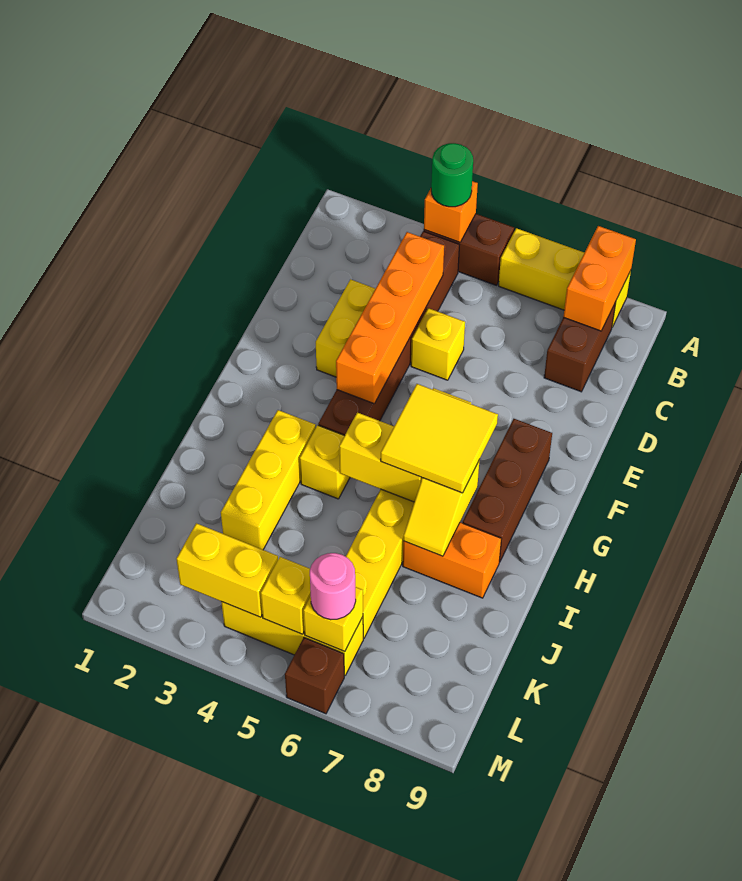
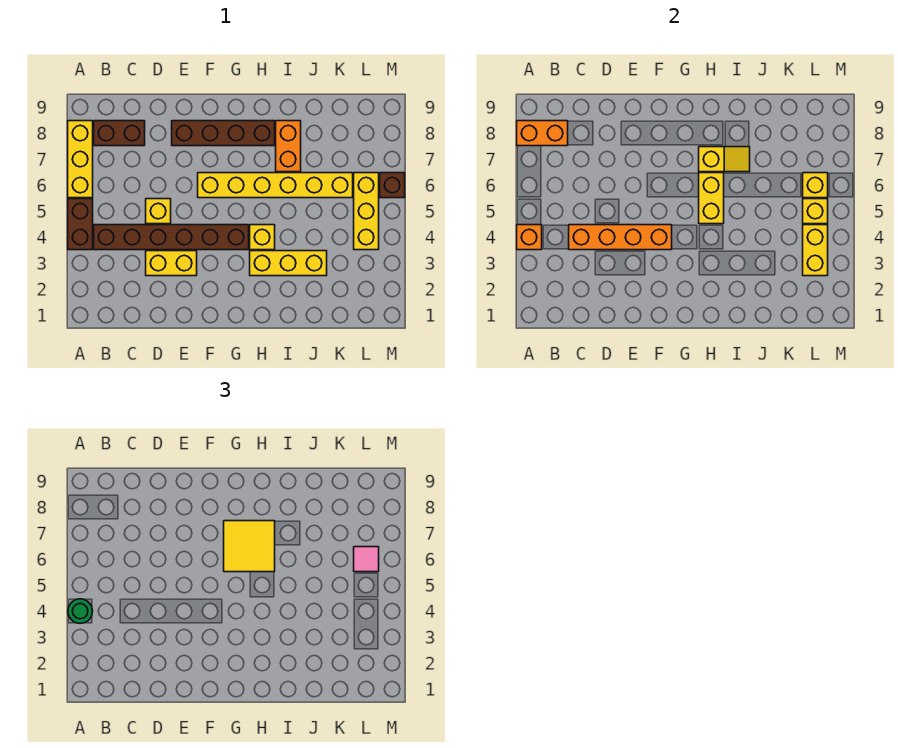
brown 1x3 brick [463,419,552,562] -> brown 1x4 brick [172,121,275,146]
pink 1x1 round brick [310,553,356,620] -> pink 1x1 tile [354,547,379,572]

